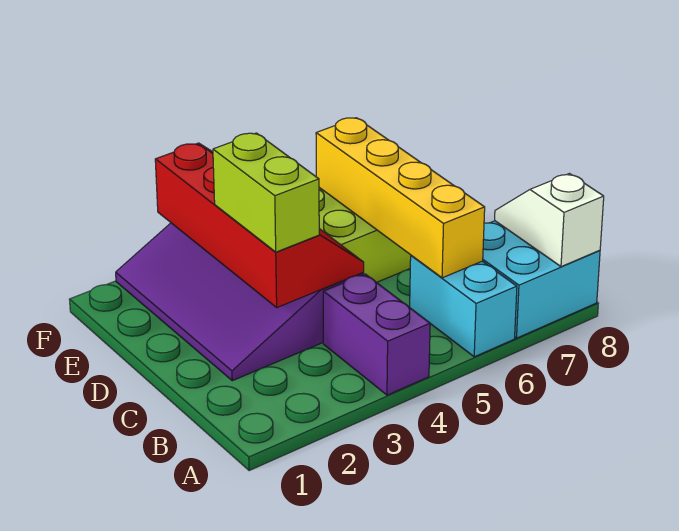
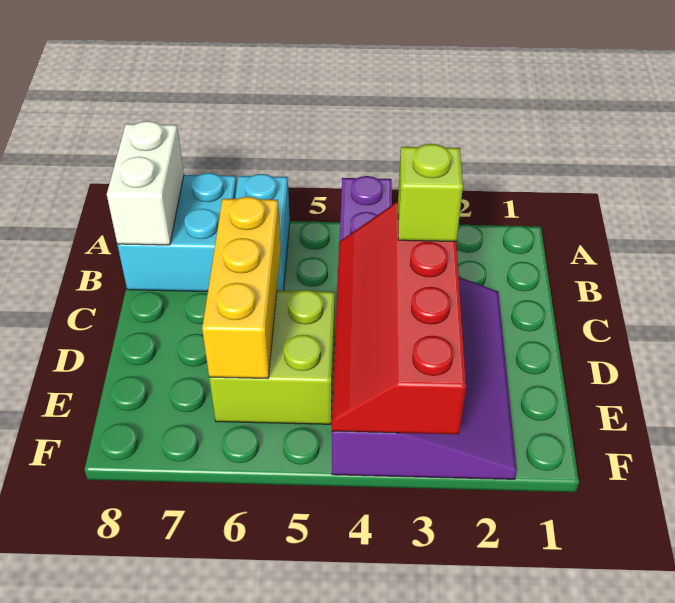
white 1x2 slope [495,174,604,267] -> white 1x2 brick [107,121,184,245]
yellow 1x4 brick [316,118,485,278] -> yellow 1x3 brick [202,197,281,379]
lime 1x2 brick [213,133,319,252] -> lime 1x1 brick [398,144,463,242]

